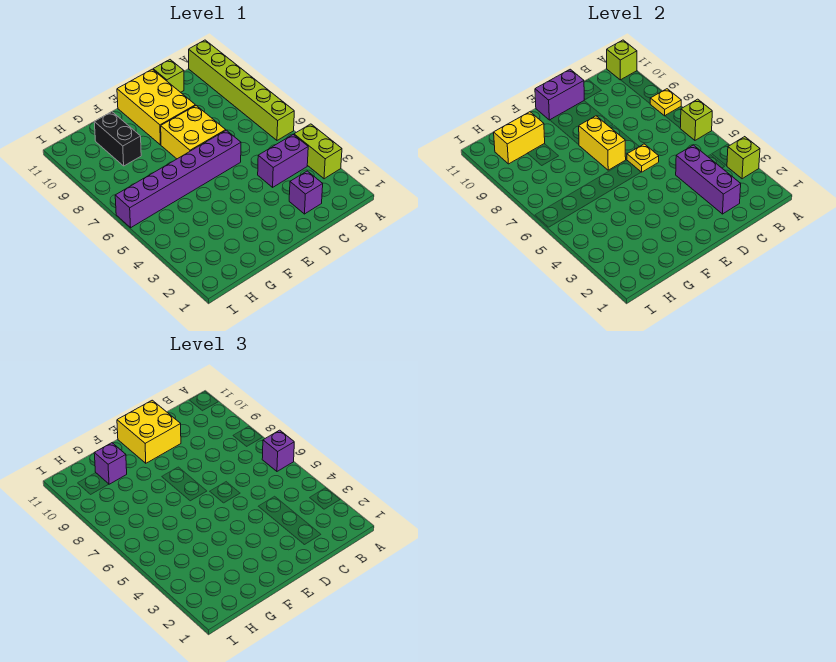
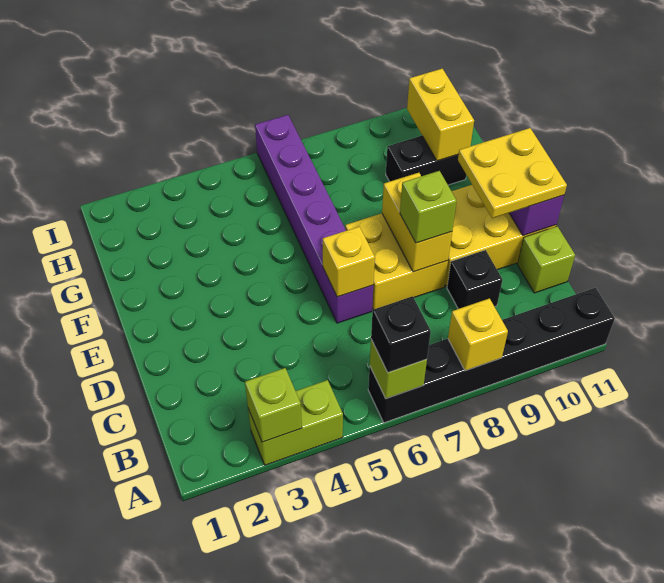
lime 1x6 brick [189,40,294,140] -> black 1x6 brick [368,288,615,423]
purple 1x1 brick [262,430,294,471] -> black 1x1 brick [371,296,431,373]
yellow 1x1 plate [650,89,681,116] -> yellow 1x1 brick [448,298,508,371]
lime 1x1 brick [607,40,637,80] -> lime 1x1 brick moved to [400,171,457,243]
purple 1x2 brick [258,134,308,187] -> none
purple 1x1 brick [289,171,323,214] -> none
purple 1x3 brick [676,145,741,214] -> none
none -> black 1x1 brick [447,250,502,309]
yellow 1x1 plate [627,144,659,172] -> yellow 1x1 brick [323,227,375,297]
yellow 2x2 brick [117,400,181,463] -> yellow 2x2 plate [458,128,567,218]
yellow 1x2 brick [579,116,626,170] -> yellow 1x2 brick turned to [382,173,452,272]
purple 1x1 brick [94,443,127,484] -> none

